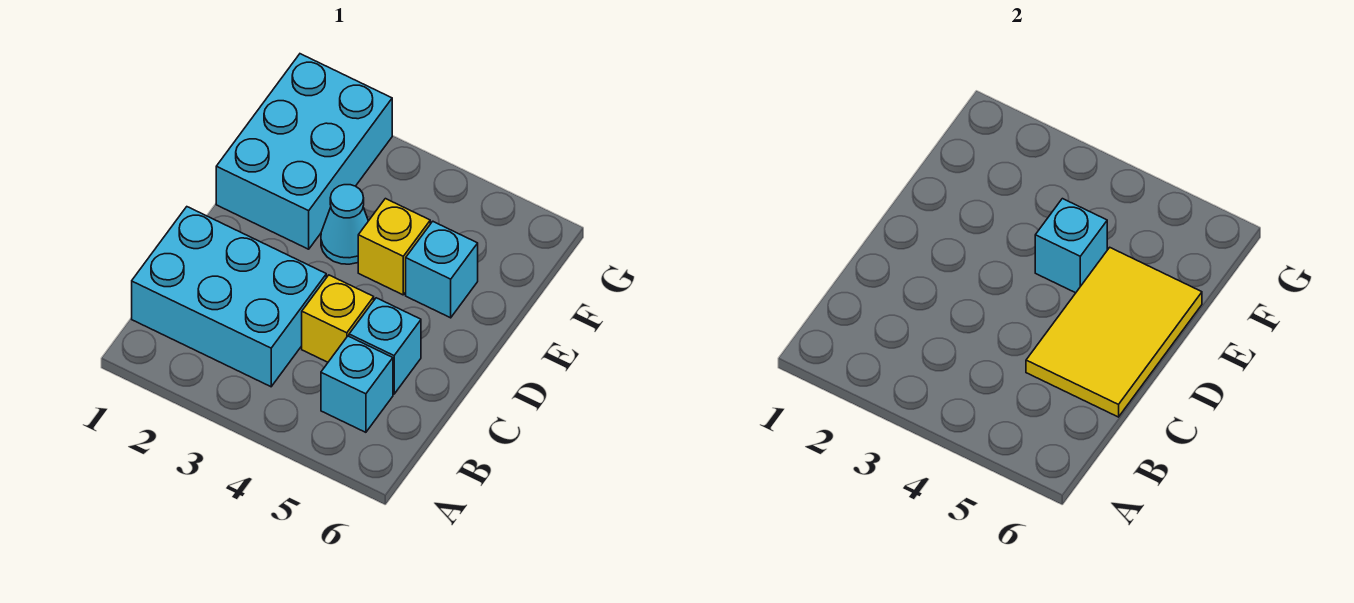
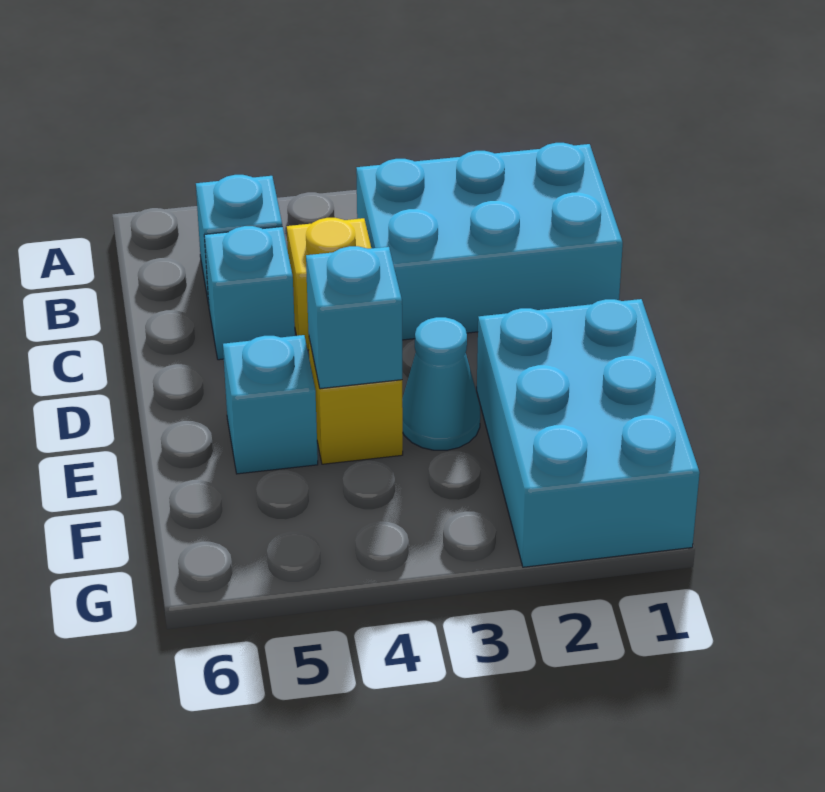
yellow 2x3 tile [1026,247,1202,417] -> none

